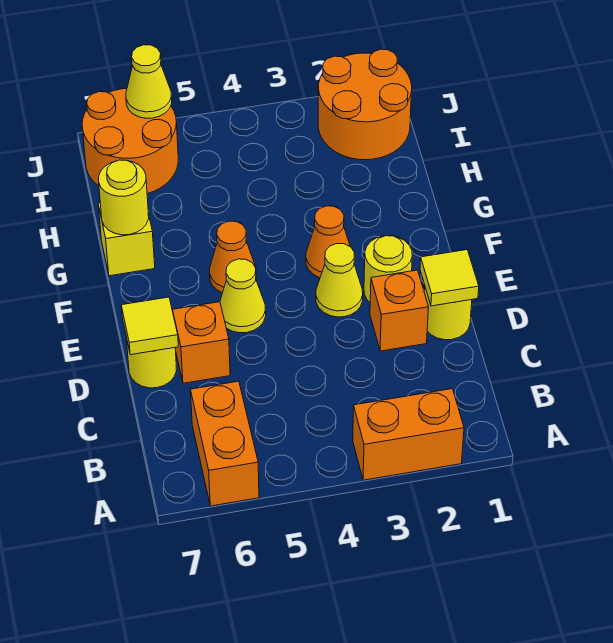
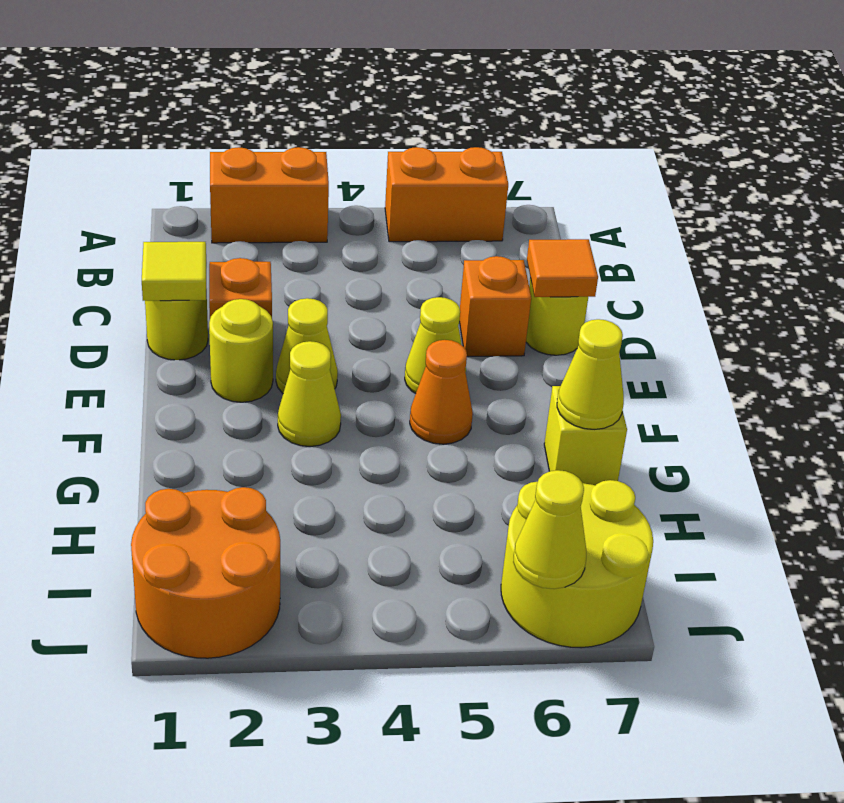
orange 1x2 brick [190,381,259,506] -> orange 1x2 brick turned to [385,147,508,242]
yellow 1x1 tile [121,297,178,355] -> orange 1x1 tile [527,239,598,297]
orange 1x1 cone [306,206,350,278] -> yellow 1x1 cone [278,341,341,447]
yellow 1x1 round brick [99,160,149,235] -> yellow 1x1 cone [557,319,624,429]
orange 2x2 round brick [82,88,178,194] -> yellow 2x2 round brick [501,480,653,648]

